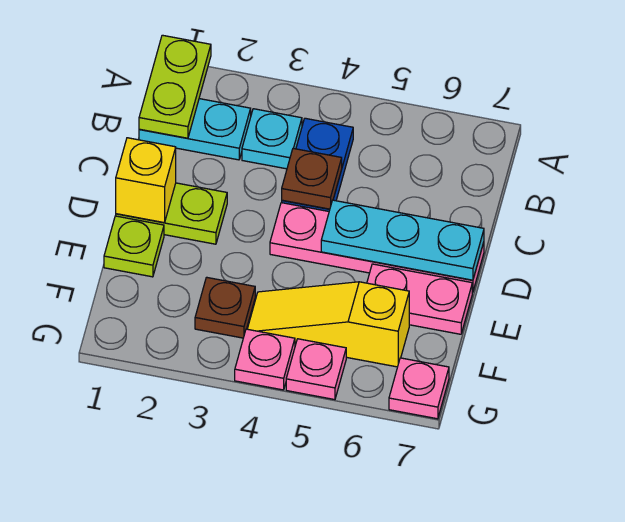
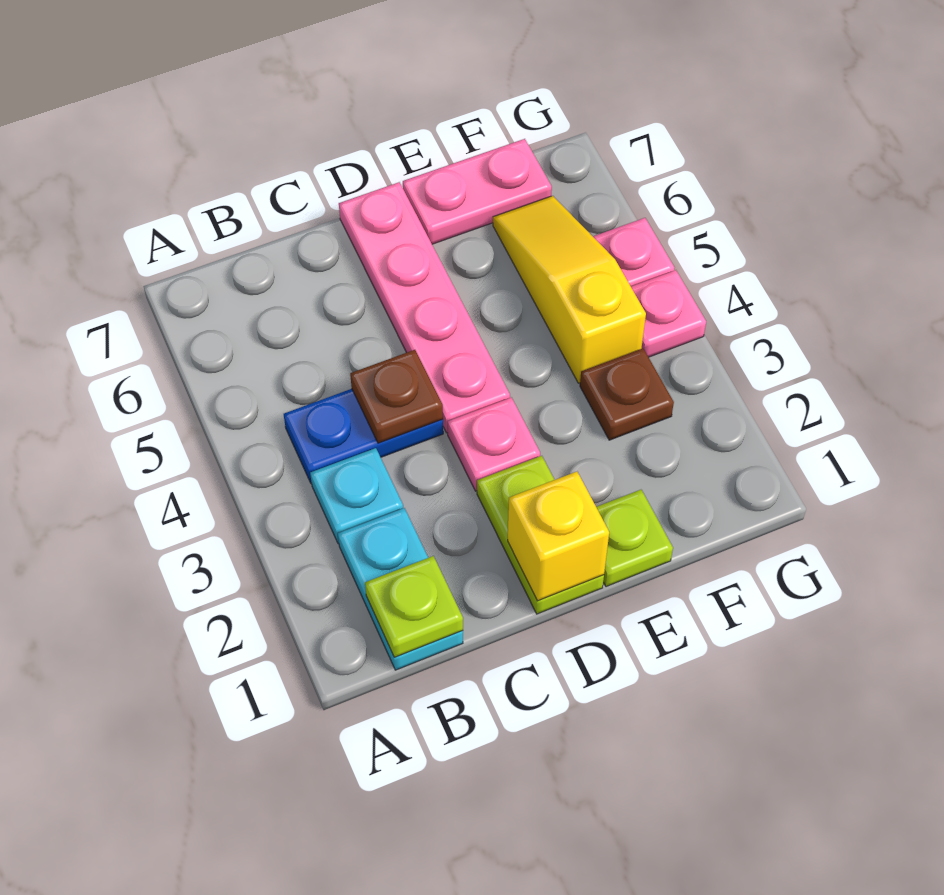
lime 1x2 plate [139,35,211,138] -> lime 1x1 plate [365,556,463,657]
cyan 1x3 plate [321,200,484,280] -> none
pink 1x2 plate [367,264,472,334] -> pink 1x2 plate turned to [403,139,552,244]
yellow 1x3 slope [248,282,409,367] -> yellow 1x3 slope turned to [493,196,646,383]
pink 1x1 plate [389,358,449,419] -> pink 1x1 plate moved to [448,397,540,491]

